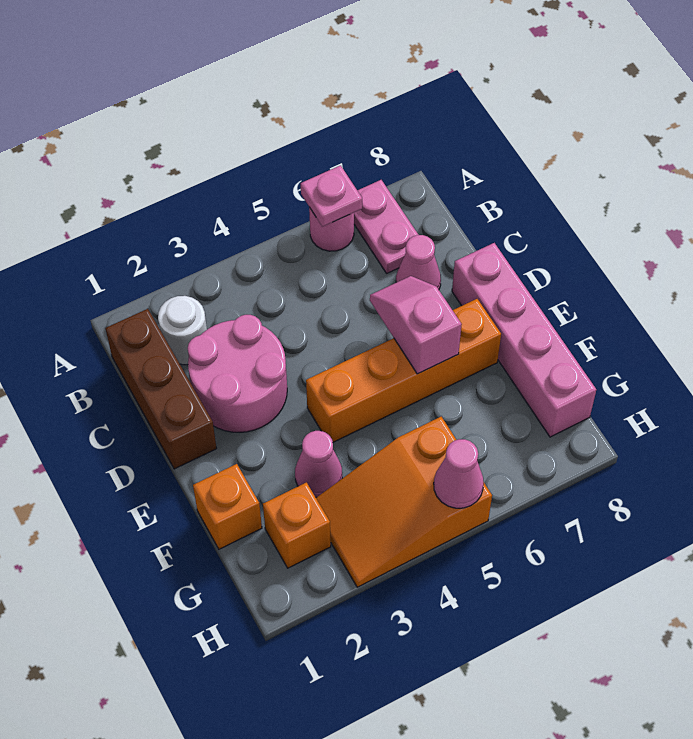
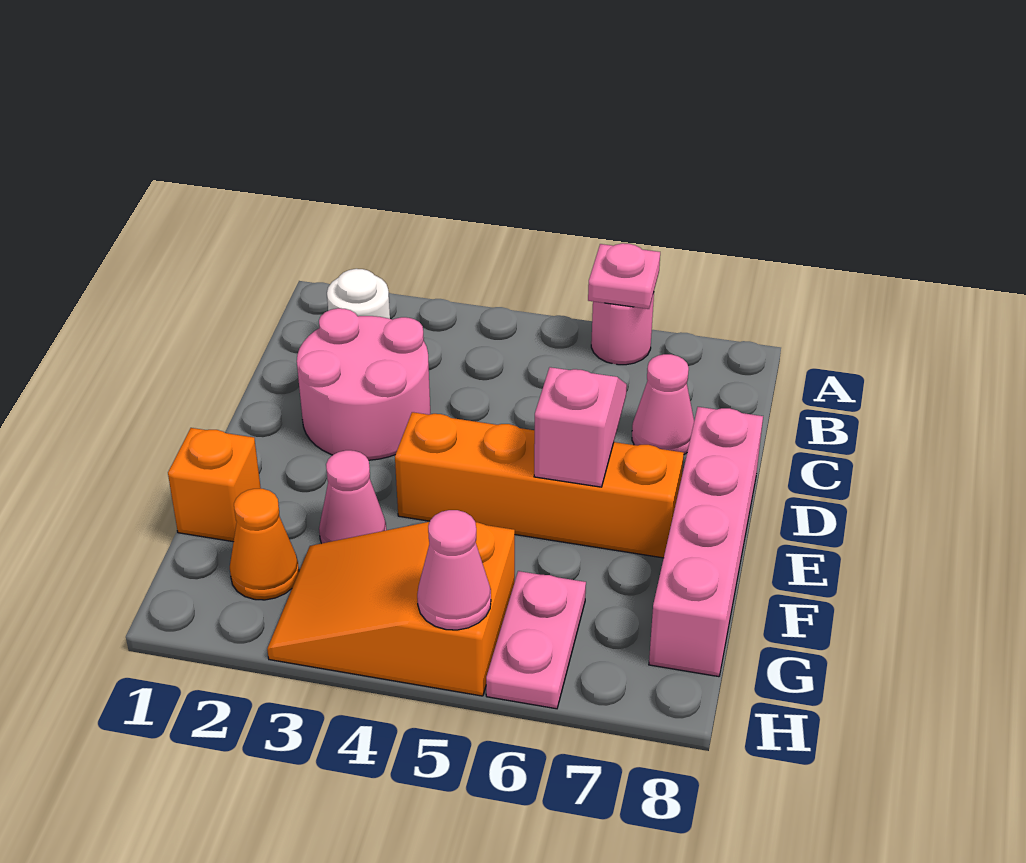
pink 1x2 plate [354,180,418,273] -> pink 1x2 plate moved to [486,571,586,709]
brown 1x3 brick [105,309,217,469] -> none
orange 1x1 brick [263,482,331,568] -> orange 1x1 cone [230,489,299,600]

